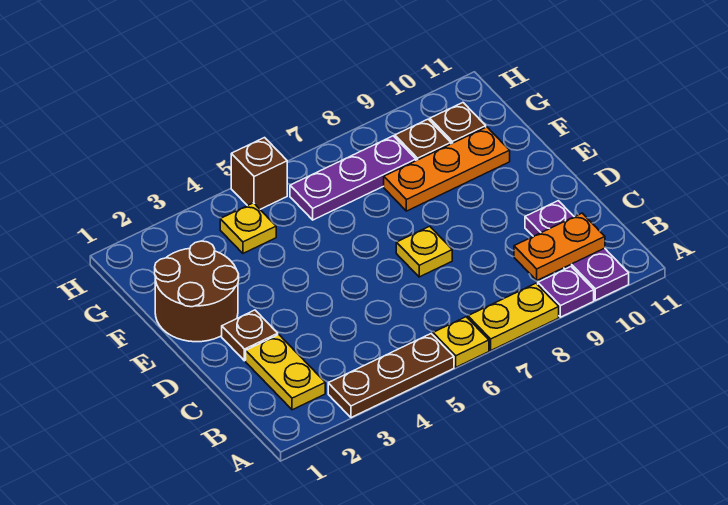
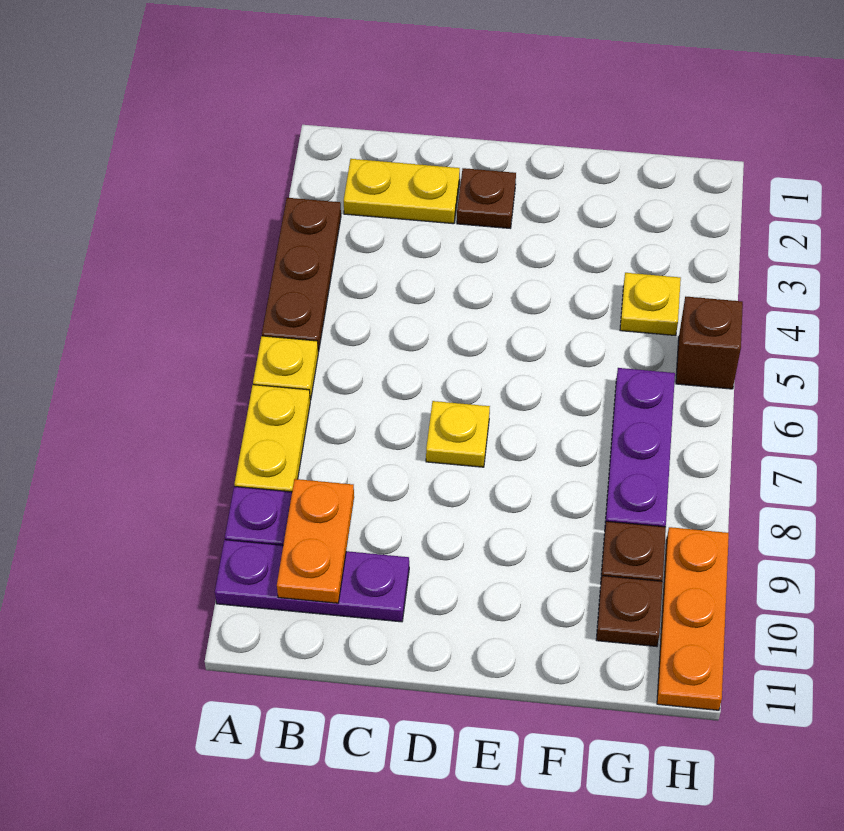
brown 2x2 round brick [155,241,239,342] -> none
orange 1x3 plate [384,127,510,211] -> orange 1x3 plate moved to [657,527,729,710]

